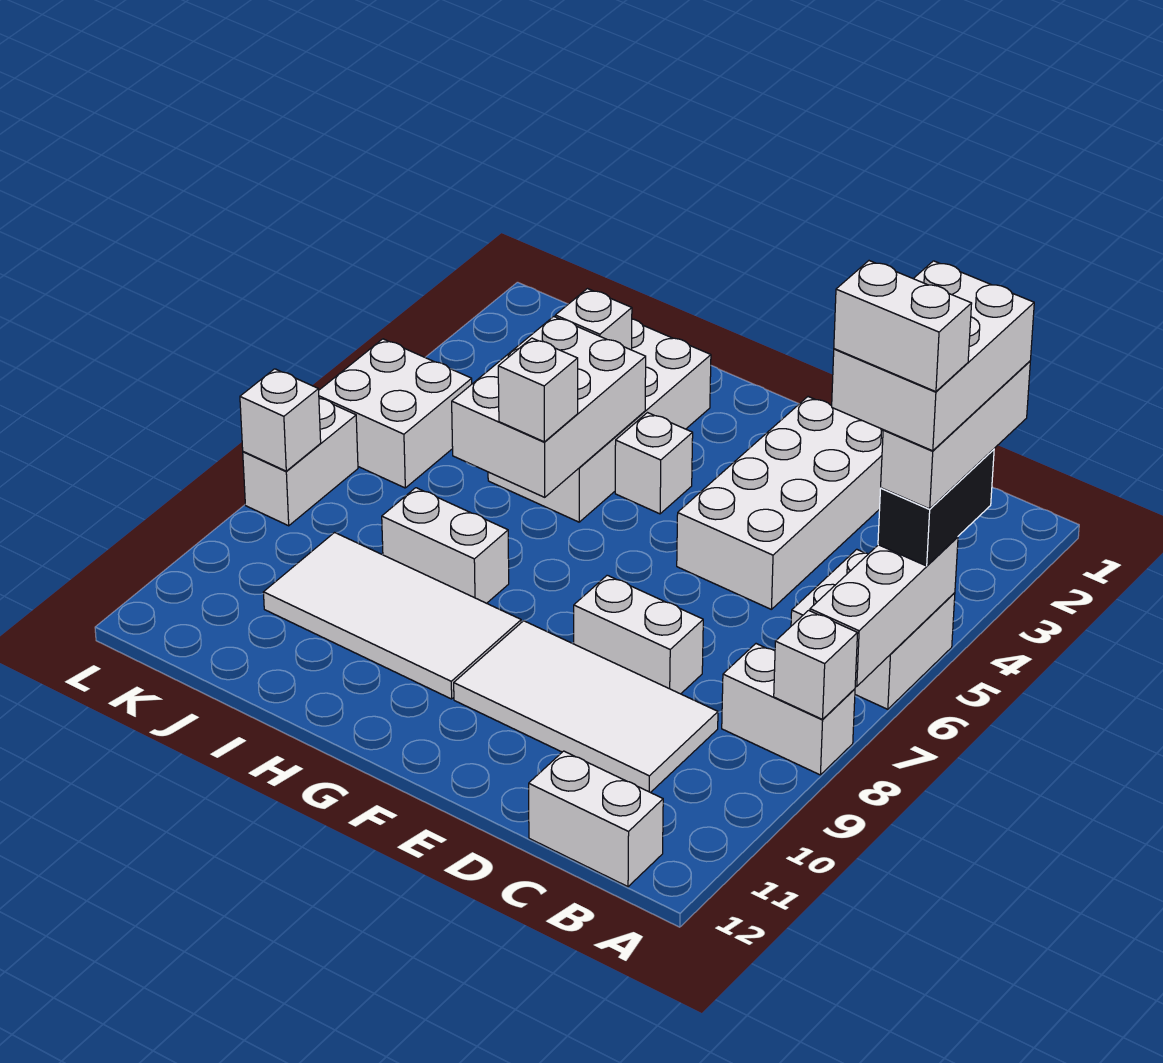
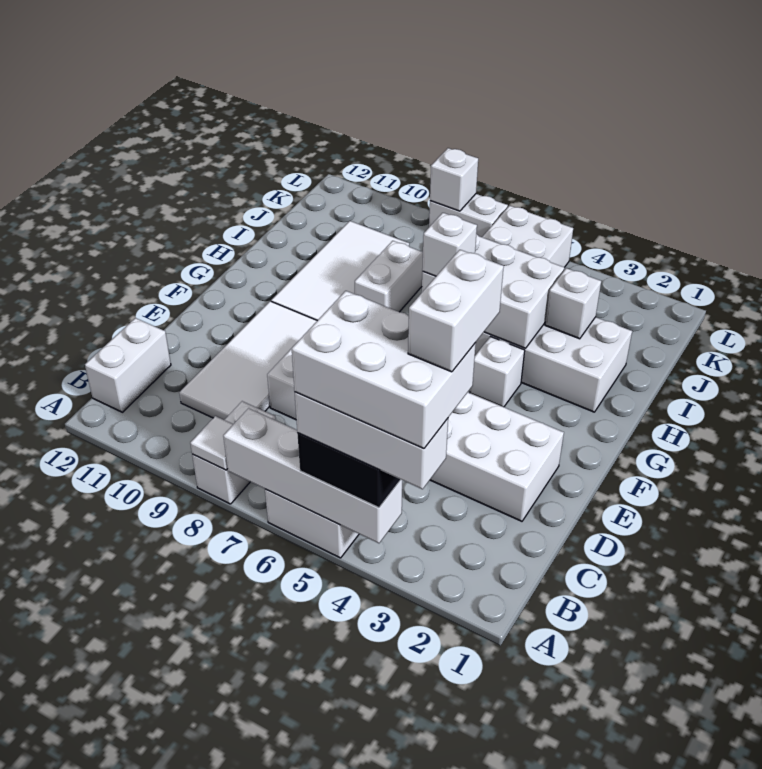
white 1x3 brick [810,537,958,686] -> white 1x4 brick [223,408,402,543]
white 1x2 brick [834,261,972,392] -> white 1x2 brick moved to [408,250,504,372]
white 1x1 brick [774,610,858,719] -> white 1x1 tile [190,416,233,470]

